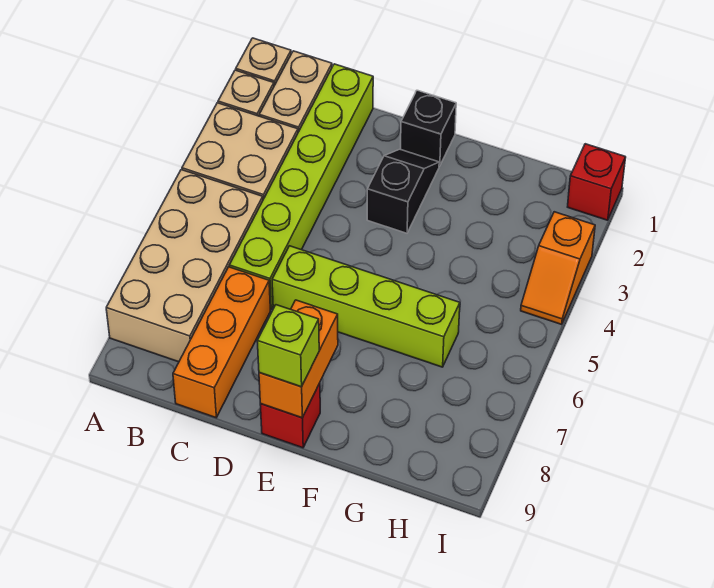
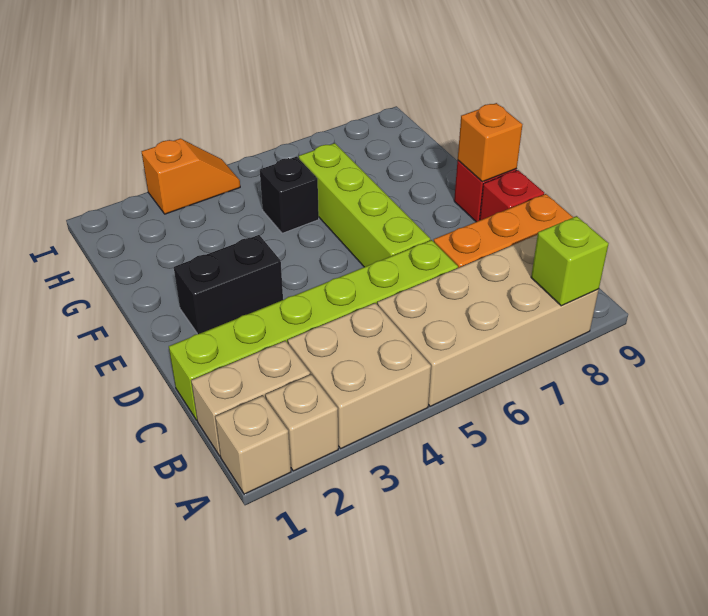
black 1x1 brick [401,90,456,166] -> black 1x1 brick moved to [260,156,319,233]
black 1x2 slope [367,149,439,233] -> black 1x2 brick [174,235,283,334]
orange 1x2 brick [259,300,338,418] -> orange 1x1 brick [458,103,522,182]
lime 1x1 brick [257,305,319,387] -> lime 1x1 brick moved to [531,216,609,306]
red 1x1 brick [568,144,626,220] -> red 1x1 brick moved to [480,170,544,220]

